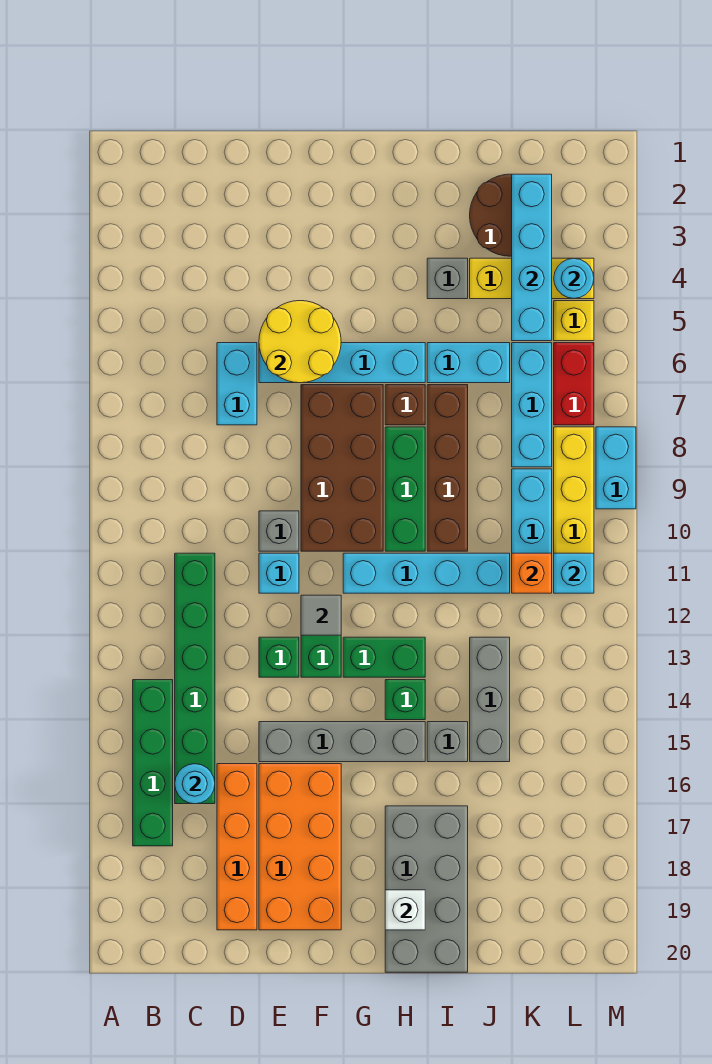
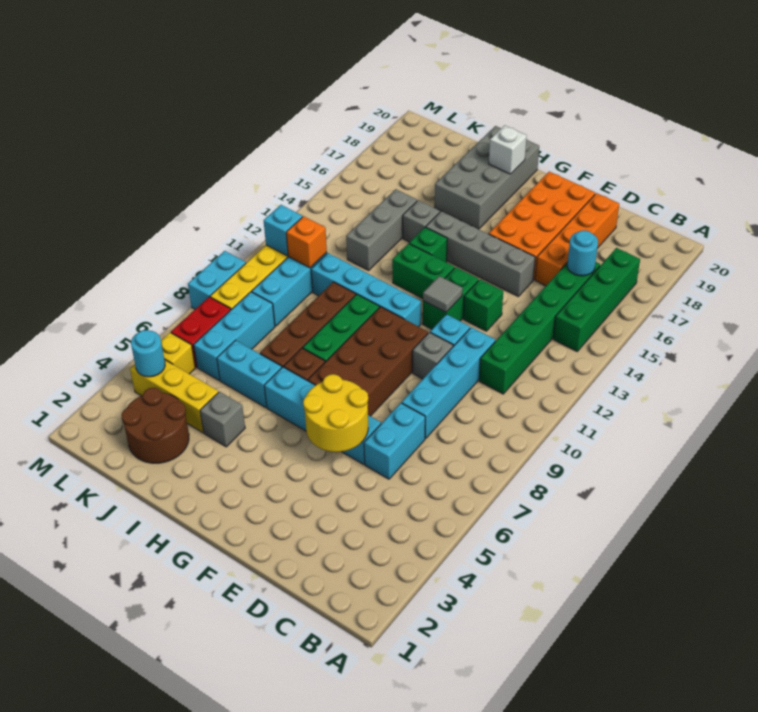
cyan 1x4 brick [512,174,552,341] -> cyan 1x4 brick moved to [402,327,495,439]

